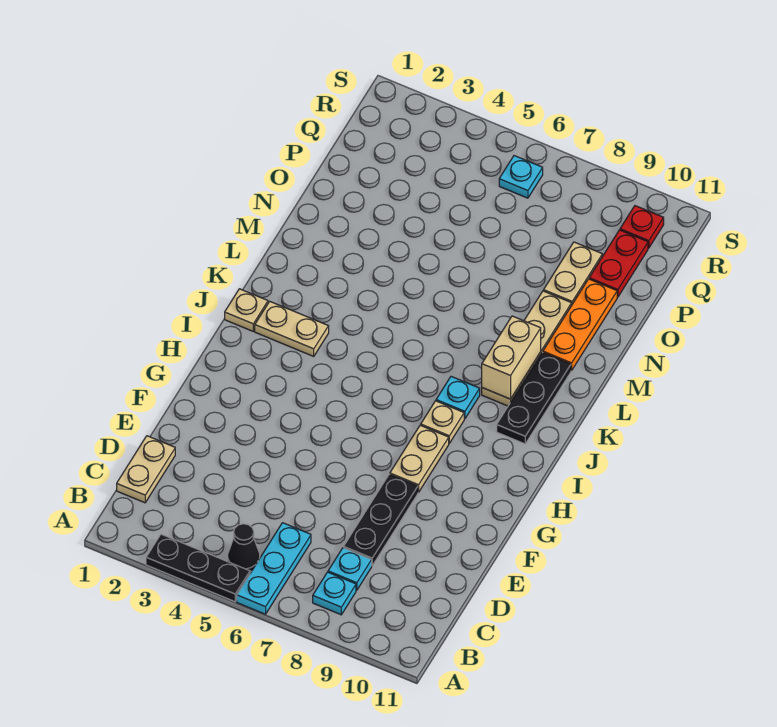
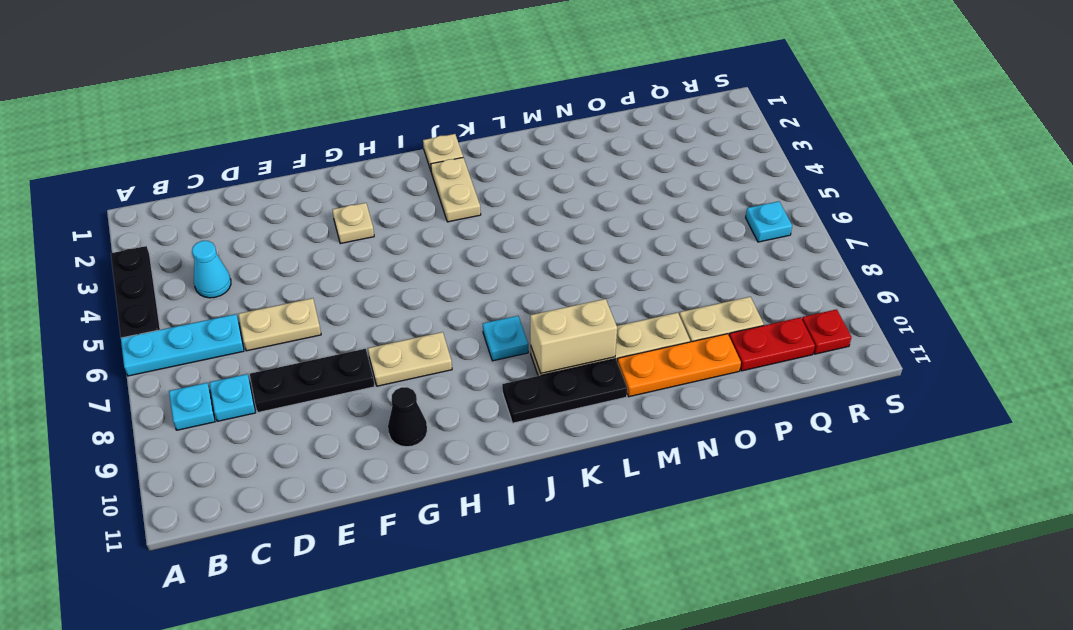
black 1x1 cone [228,524,260,572] -> black 1x1 cone moved to [388,387,427,447]
tan 1x2 plate [117,436,175,503] -> tan 1x2 plate moved to [239,298,321,351]
none -> cyan 1x1 cone [192,241,231,298]
tan 1x1 plate [421,401,464,443] -> tan 1x1 plate moved to [332,203,374,244]

